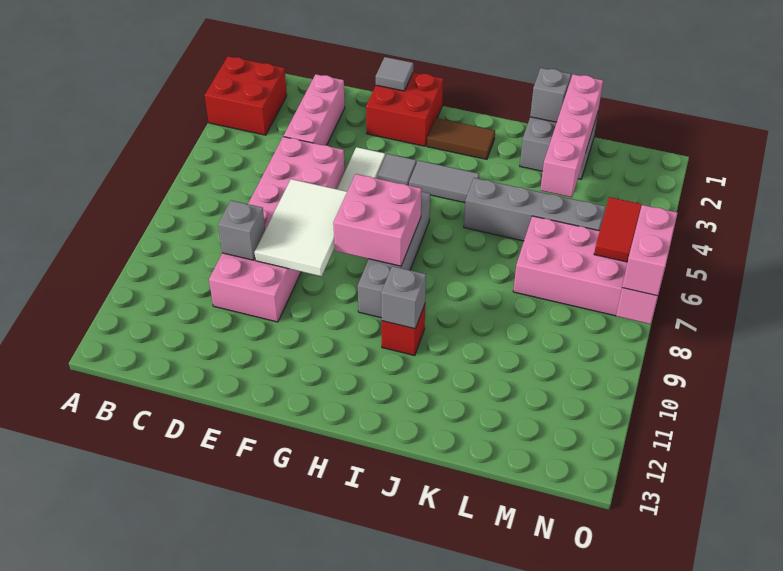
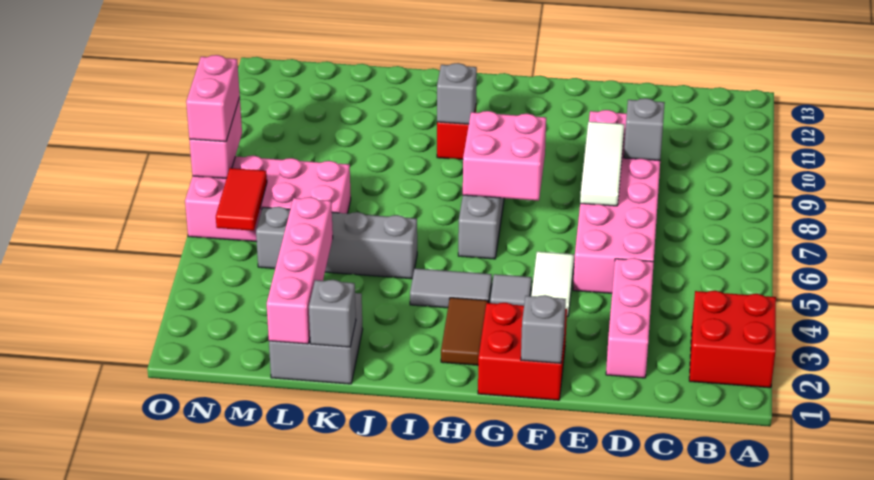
white 2x3 tile [255,179,347,276] -> white 1x3 tile [580,122,624,206]
grey 1x1 tile [376,57,413,91] -> grey 1x1 brick [521,295,566,363]
brown 1x2 tile [427,118,495,159] -> brown 1x2 tile turned to [441,298,488,365]

